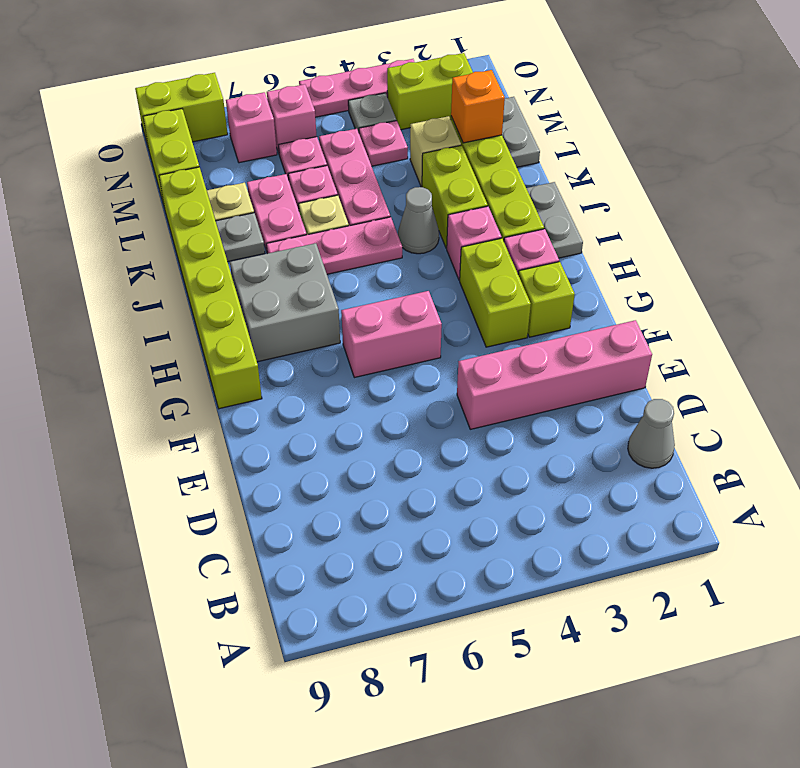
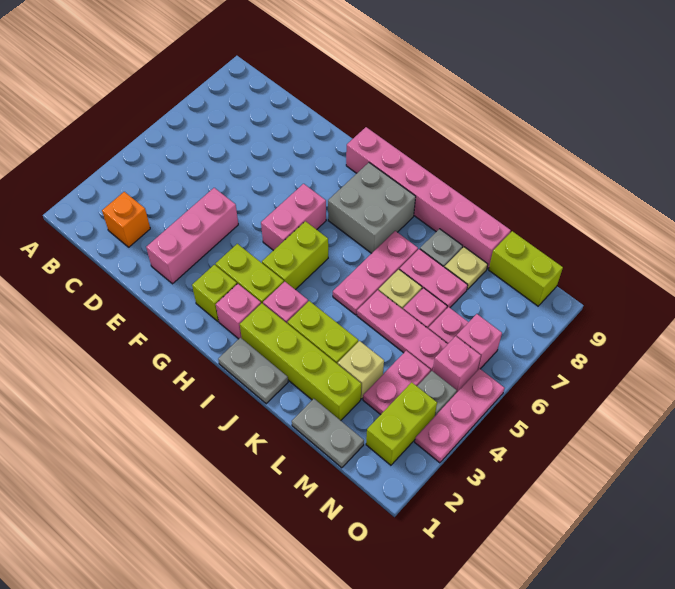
grey 1x1 cone [628,399,675,468] -> none
pink 1x4 brick [457,320,652,429] -> pink 1x3 brick [146,188,238,284]
lime 1x6 brick [159,167,262,409] -> pink 1x6 brick [346,127,511,269]
grey 1x1 cone [398,187,439,254] -> none
orange 1x1 brick [451,70,505,143] -> orange 1x1 brick moved to [102,192,150,247]
pink 1x1 plate [359,120,408,166] -> pink 1x2 plate [363,351,431,415]
pink 1x1 brick [226,92,277,163] -> pink 1x1 brick moved to [433,336,481,393]
lime 1x2 brick [135,73,228,145] -> lime 1x2 brick moved to [262,221,328,290]

